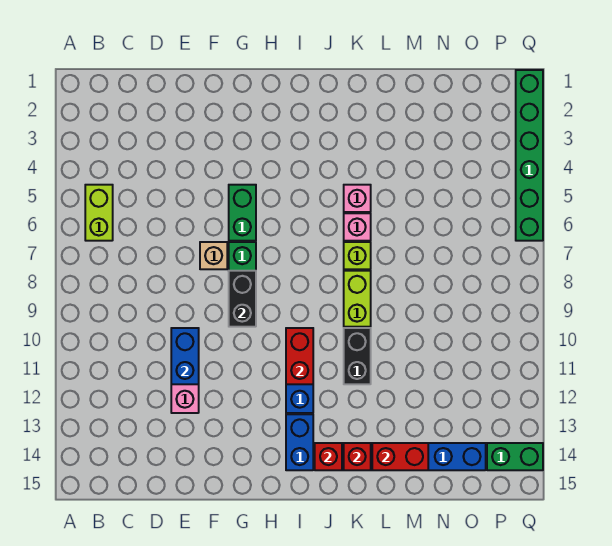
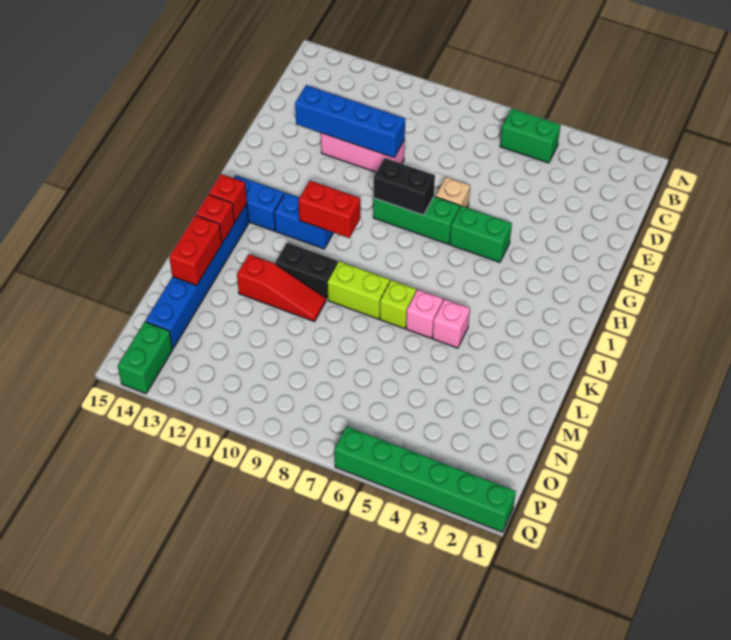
lime 1x2 brick [85,185,113,241] -> green 1x2 brick [500,109,561,163]
blue 1x2 brick [171,328,199,384] -> blue 1x4 brick [295,85,405,158]
none -> red 1x3 slope [237,254,326,322]

